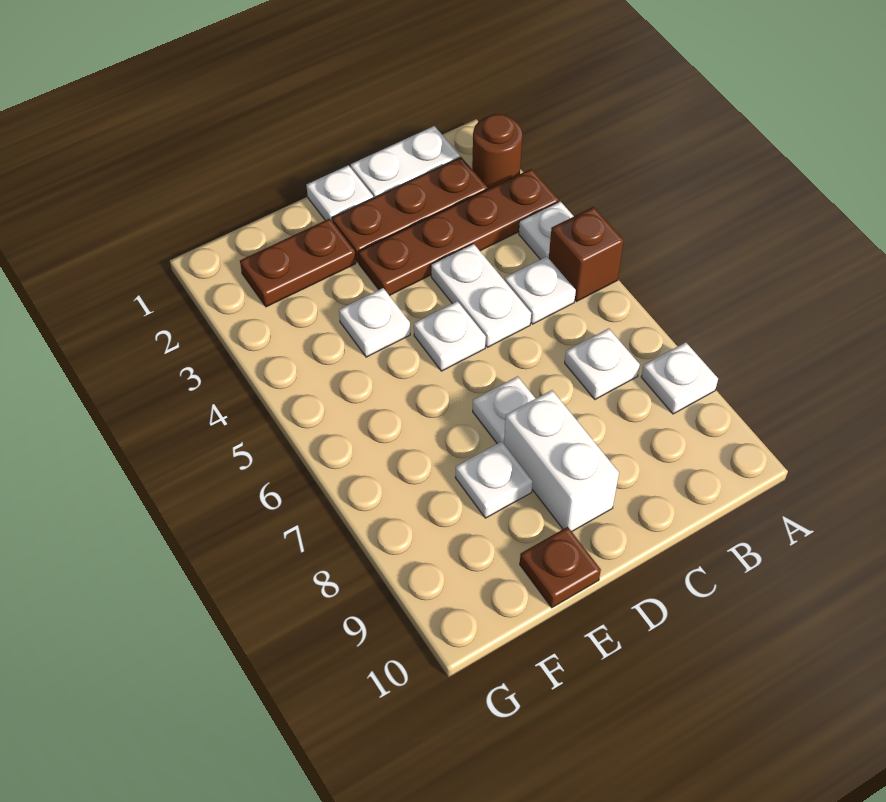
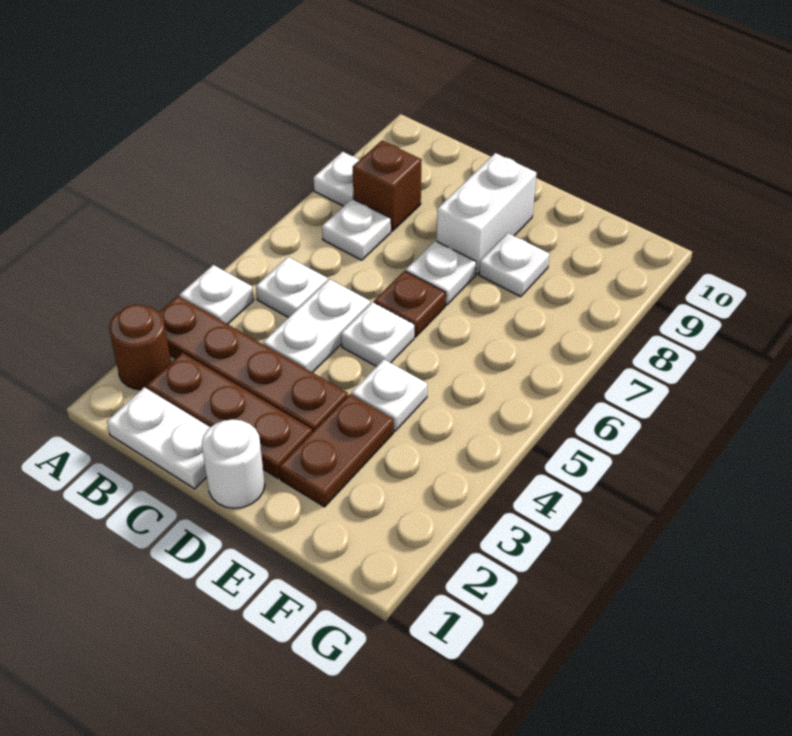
brown 1x1 brick [549,207,624,301] -> brown 1x1 brick moved to [353,140,421,231]
white 1x1 plate [306,165,373,221] -> white 1x1 round brick [202,419,265,508]
brown 1x2 plate [240,219,356,307] -> brown 1x2 plate turned to [279,394,394,507]
brown 1x1 plate [520,527,601,608] -> brown 1x1 plate moved to [374,271,446,337]

